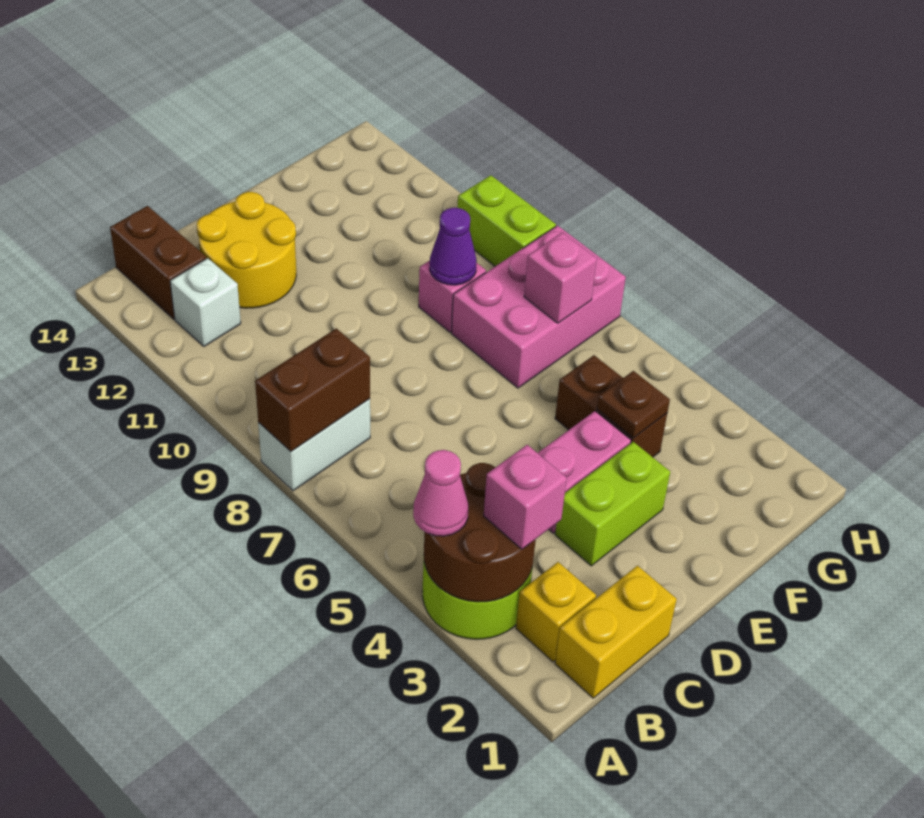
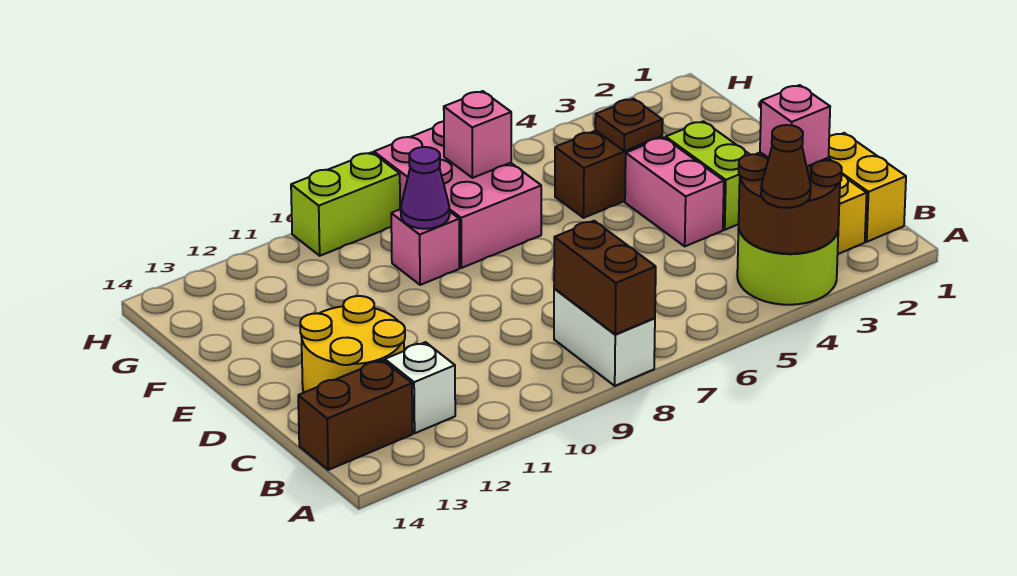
pink 1x1 cone [413,450,468,536] -> brown 1x1 cone [761,125,811,208]

